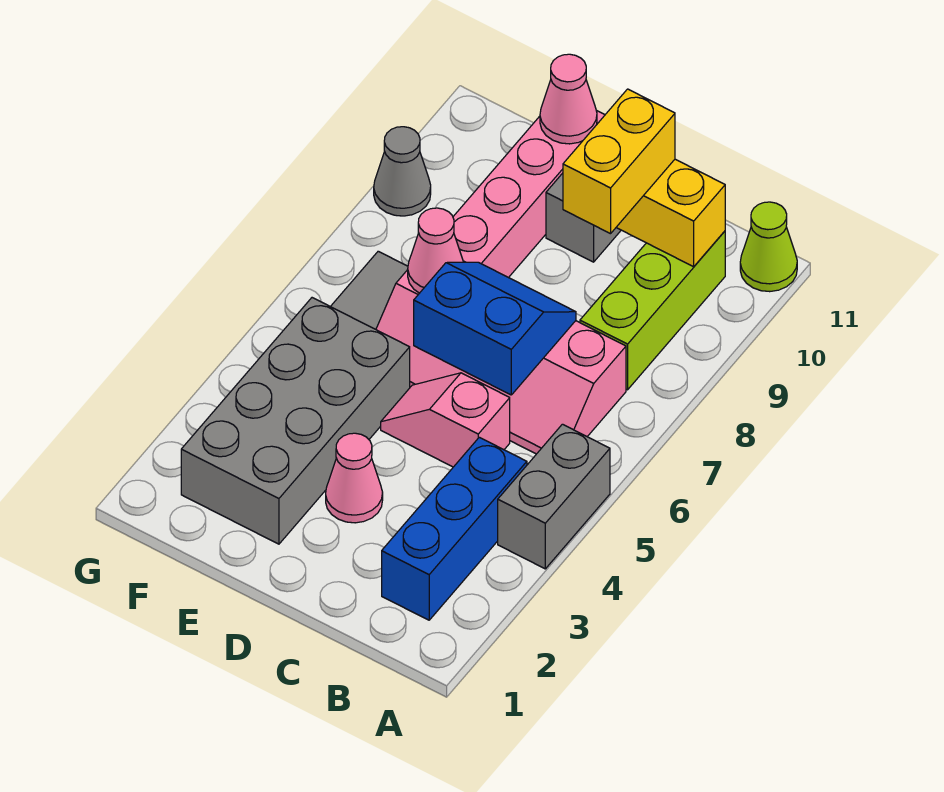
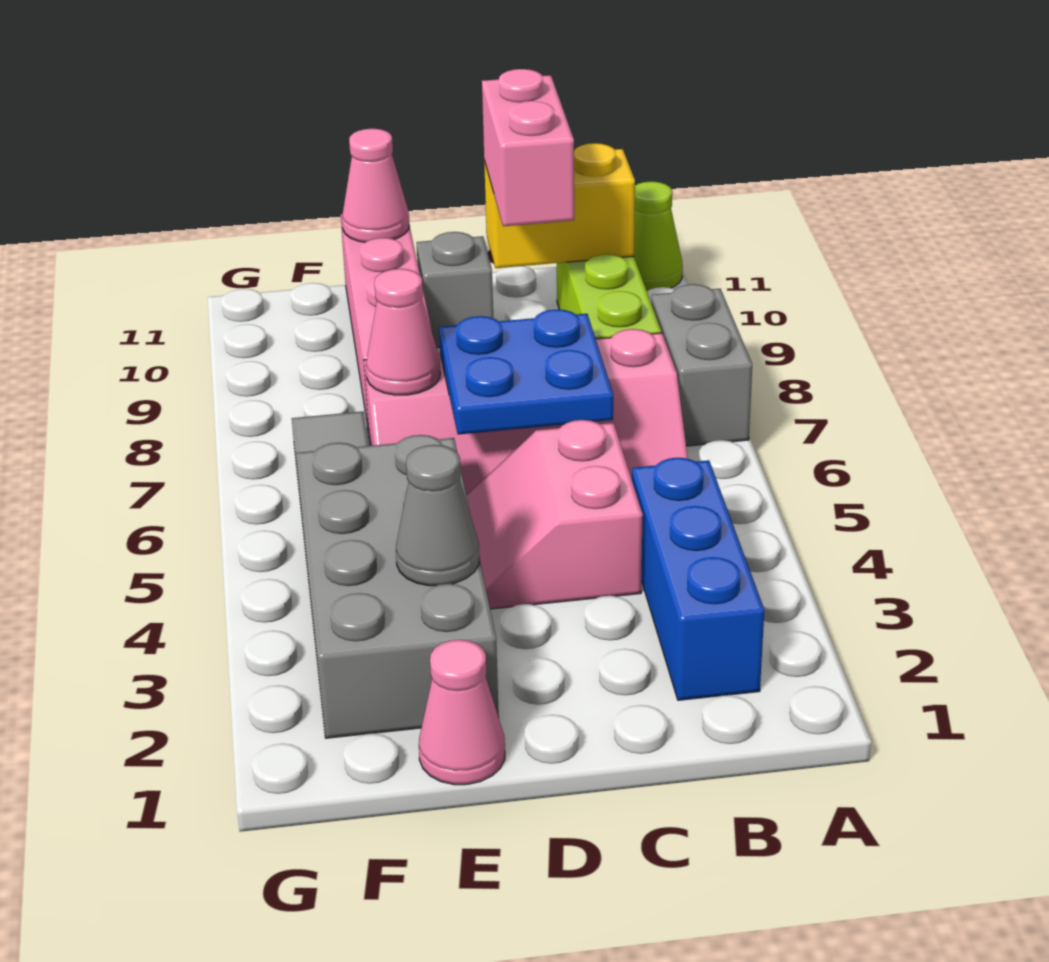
grey 1x2 brick [498,424,610,569] -> grey 1x2 brick moved to [651,284,752,446]
pink 1x2 slope [381,373,510,467] -> pink 2x2 slope [467,420,643,609]
blue 2x2 slope [414,262,576,395] -> blue 2x2 plate [439,309,613,435]
yellow 1x2 brick [563,89,675,234] -> pink 1x2 brick [482,69,574,226]
pink 1x1 cone [326,433,383,523] -> pink 1x1 cone moved to [419,640,505,785]
grey 1x1 cone [374,127,431,216] -> grey 1x1 cone moved to [396,445,479,586]

